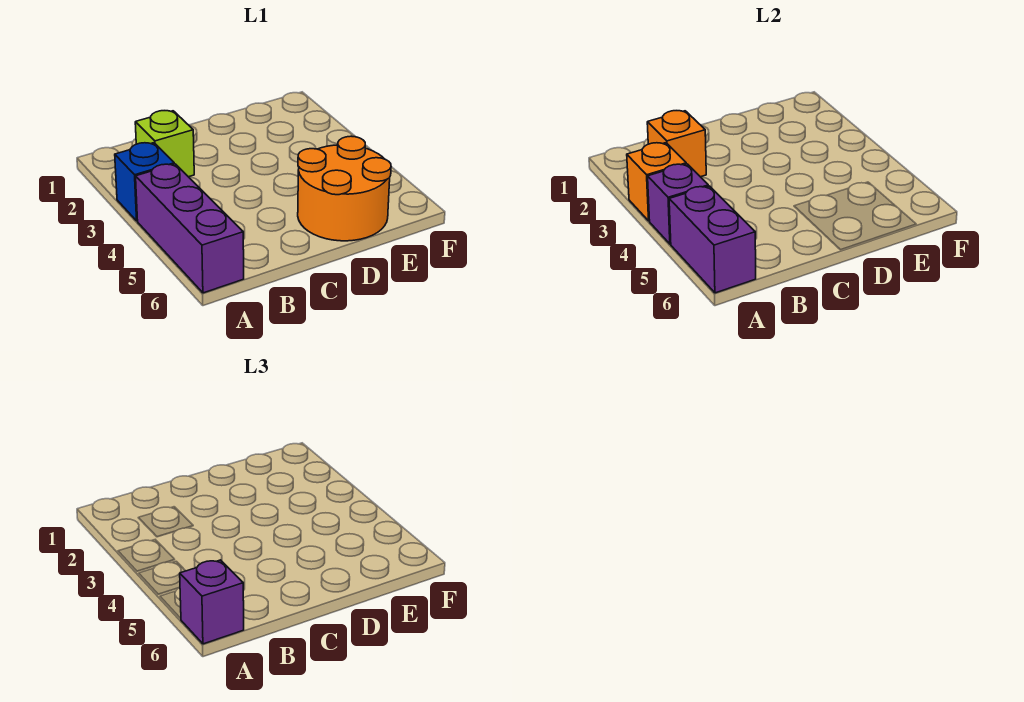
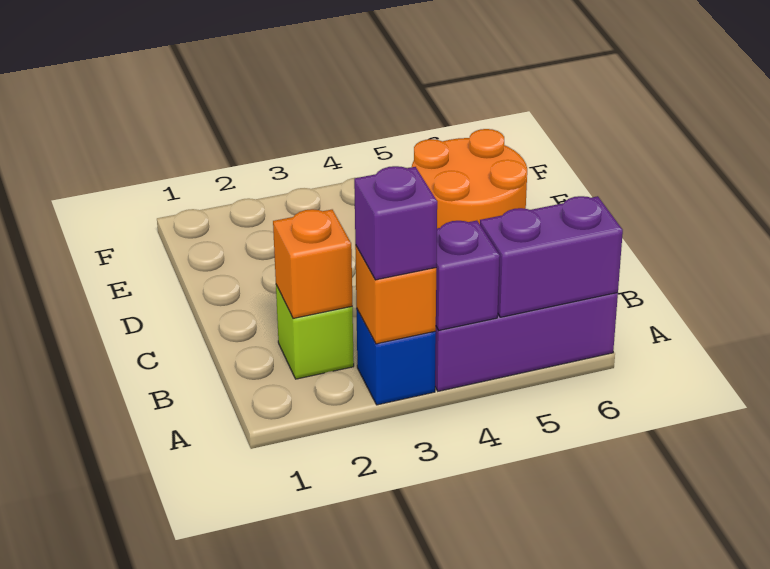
purple 1x1 brick [180,560,244,644] -> purple 1x1 brick moved to [354,166,437,280]

